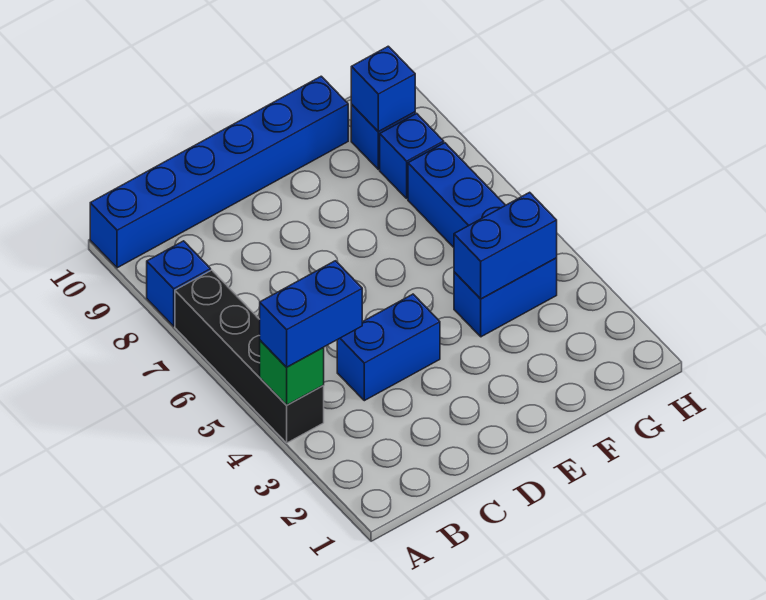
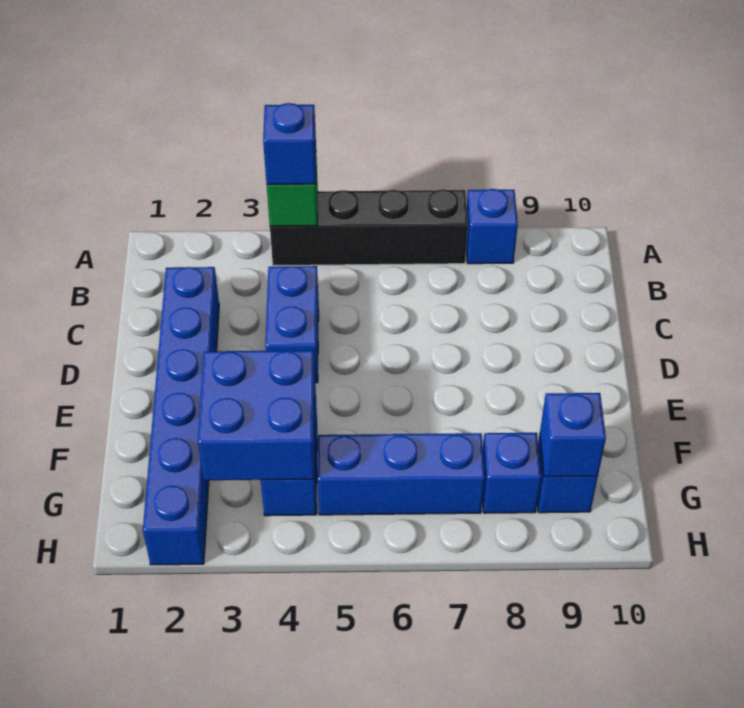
blue 1x2 brick [260,261,362,367] -> blue 1x1 brick [263,103,316,185]
blue 1x6 brick [90,76,348,268] -> blue 1x6 brick moved to [143,267,219,565]
blue 1x2 brick [454,192,557,299] -> blue 2x2 brick [198,350,316,480]

